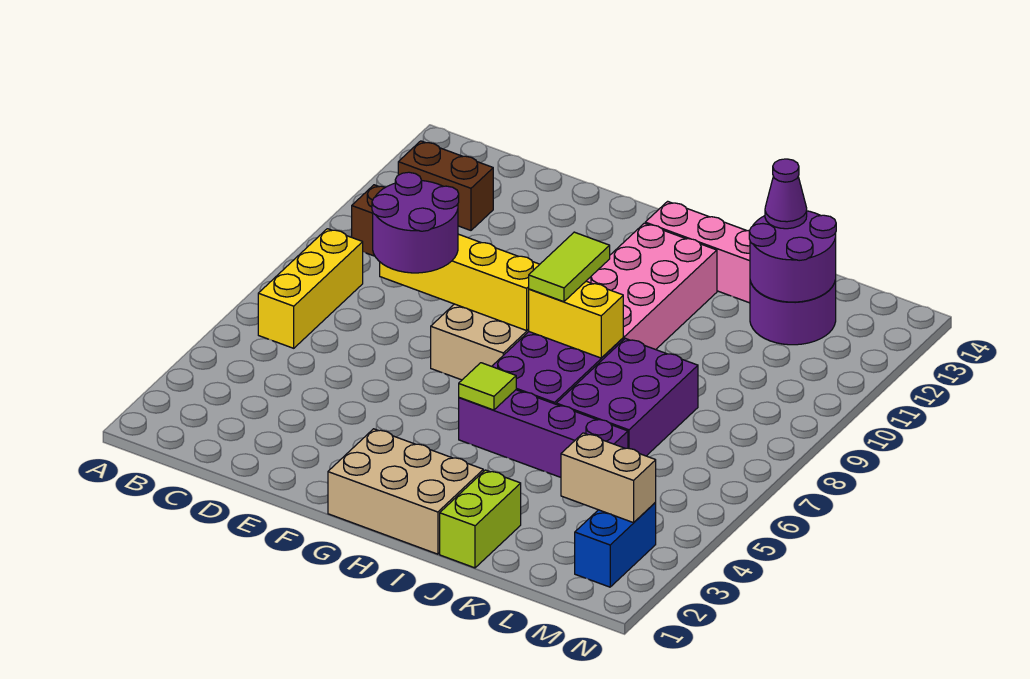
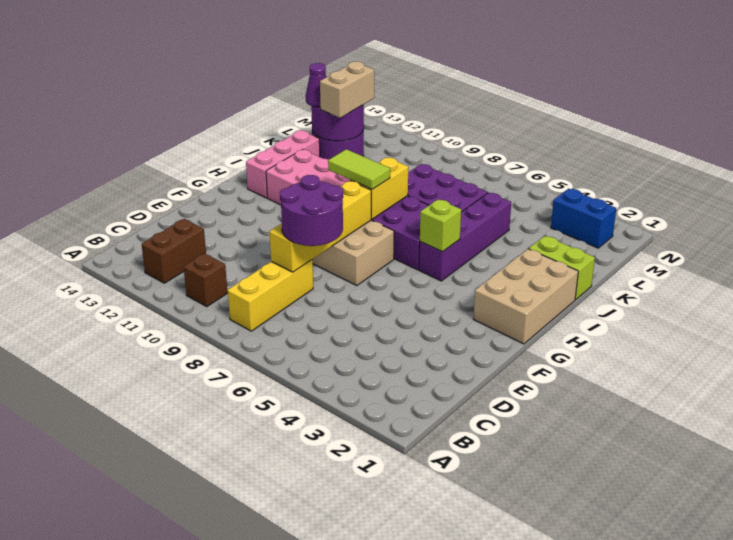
yellow 1x3 brick [258,229,363,348] -> yellow 1x3 brick turned to [228,260,313,331]
lime 1x1 tile [459,363,516,410] -> lime 1x1 brick [420,199,461,252]
tan 1x2 brick [561,433,656,523] -> tan 1x2 brick moved to [320,61,374,118]

